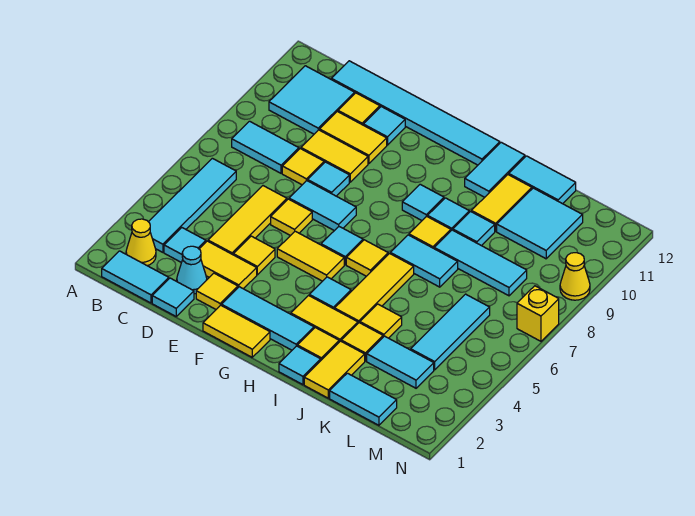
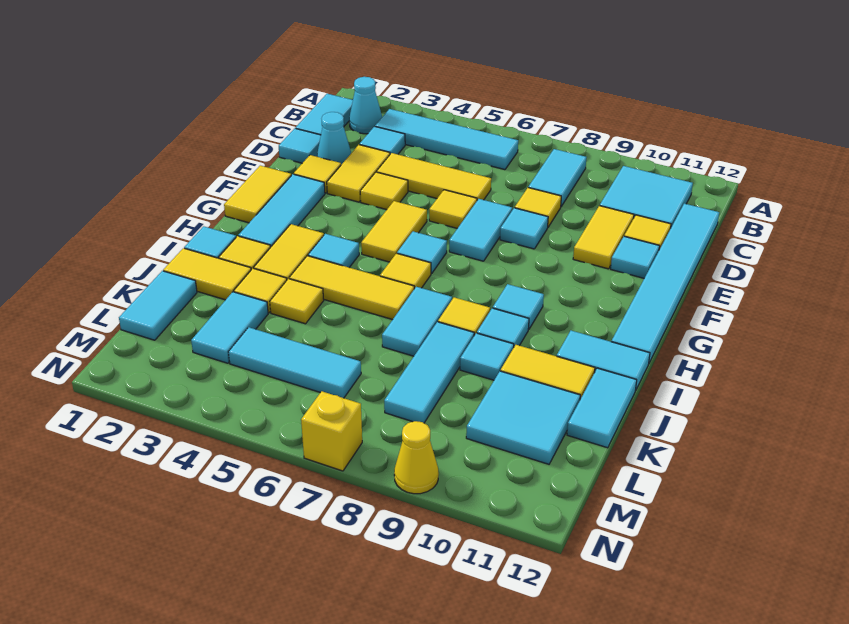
yellow 1x1 cone [126,219,156,266] -> cyan 1x1 cone [349,77,382,134]
yellow 1x2 tile [301,130,368,182] -> none

